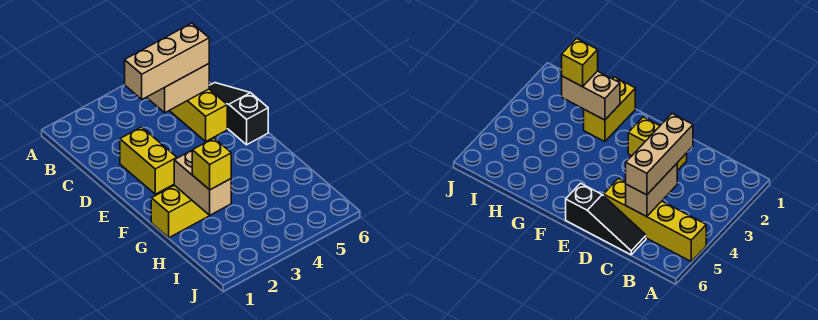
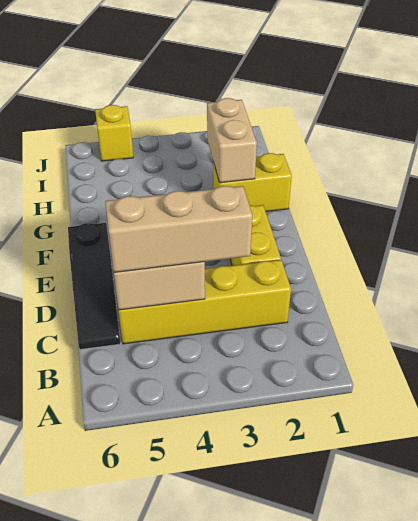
yellow 1x4 brick [169,89,227,141] -> yellow 1x4 brick turned to [119,260,291,344]
yellow 1x1 brick [192,138,231,190] -> yellow 1x1 brick moved to [95,105,133,161]

